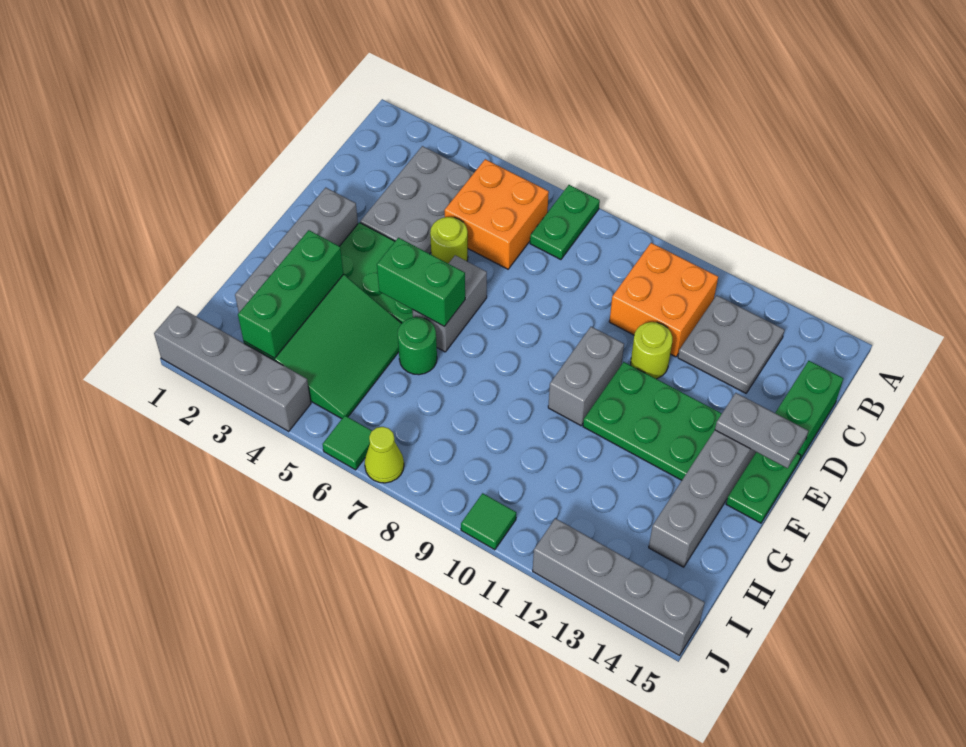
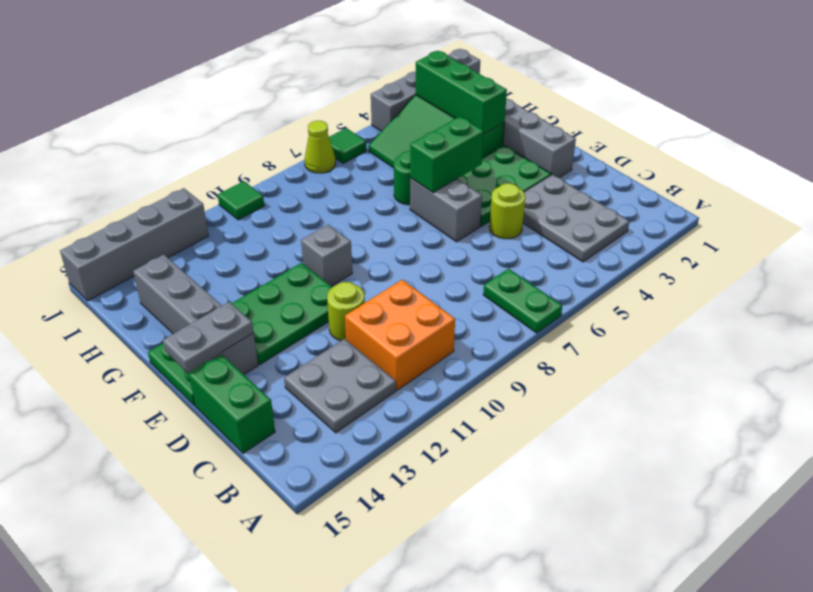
orange 2x2 brick [445,159,549,269] -> none
grey 1x2 brick [548,327,624,426] -> grey 1x1 brick [301,224,352,286]

